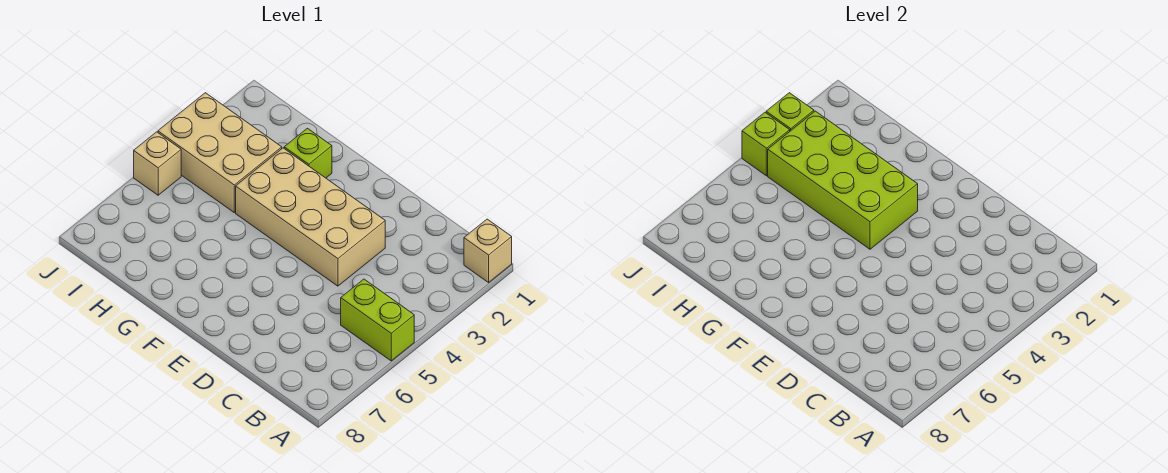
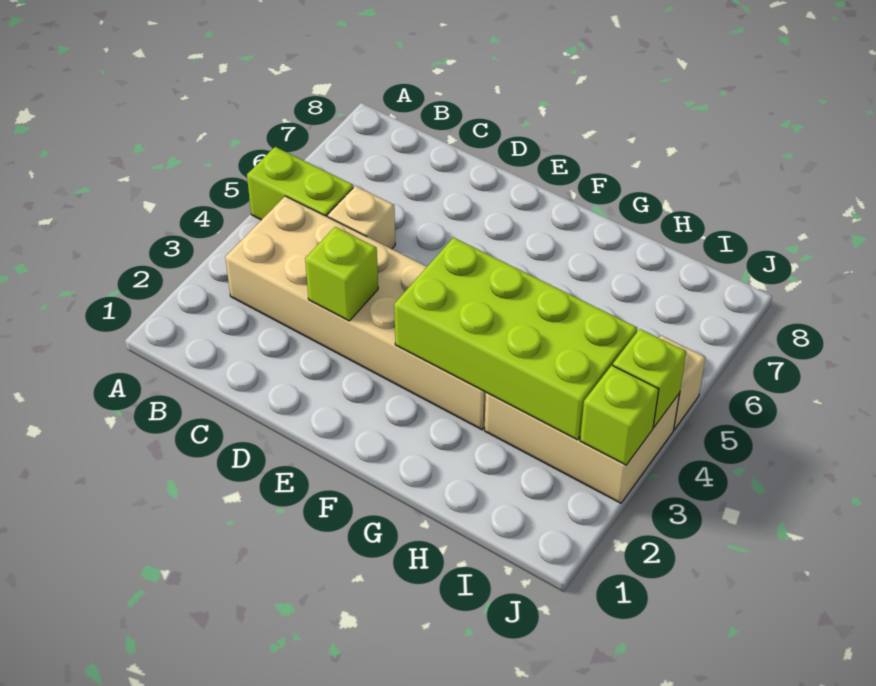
tan 1x1 brick [464,219,512,282] -> tan 1x1 brick moved to [327,186,395,249]
tan 2x4 brick [236,148,385,286] -> tan 2x6 brick [225,196,486,430]
lime 1x1 brick [284,128,332,178] -> lime 1x1 brick moved to [305,227,378,321]

